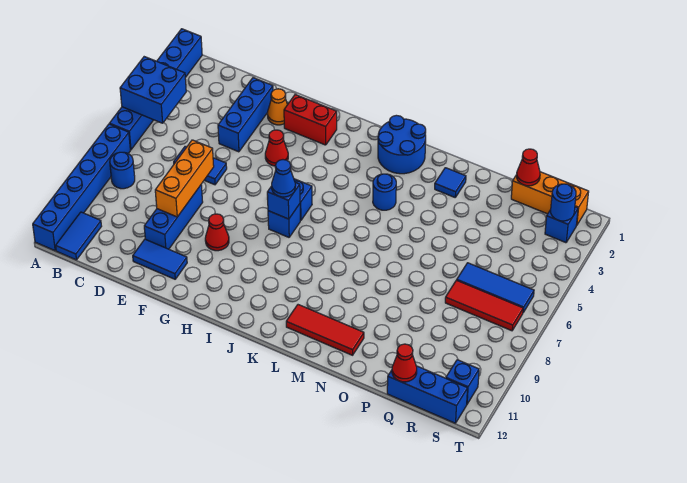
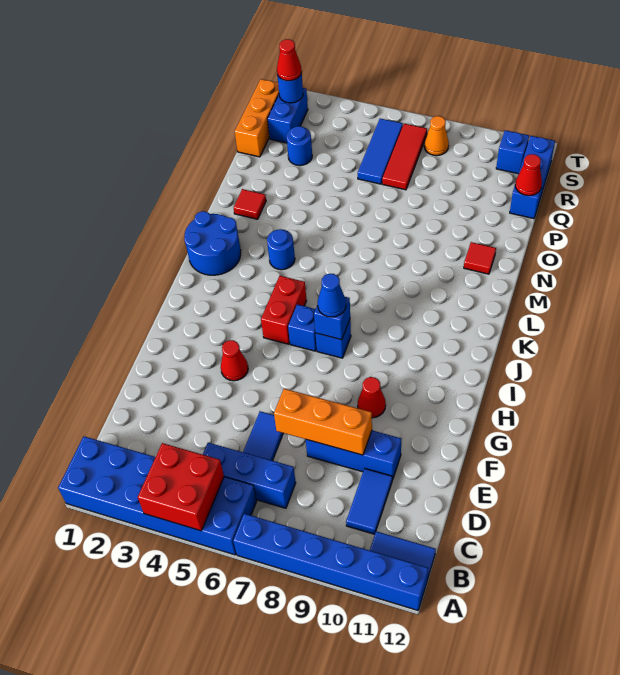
blue 1x6 brick [109,29,202,150] -> blue 2x6 brick [58,436,257,555]
blue 2x2 brick [120,57,186,123] -> red 2x2 brick [138,443,224,531]
blue 1x1 round brick [110,152,135,189] -> blue 1x1 round brick moved to [286,126,312,166]
blue 1x3 brick [218,78,273,152] -> blue 1x3 brick moved to [203,443,296,508]
blue 1x2 tile [133,239,187,279] -> blue 1x2 tile moved to [346,468,392,534]
orange 1x1 cone [267,89,288,125] -> orange 1x1 cone moved to [424,116,449,156]
red 1x2 brick [284,95,337,145] -> red 1x2 brick moved to [261,276,307,344]
red 1x3 tile [286,305,364,355] -> red 1x1 tile [464,242,496,274]
blue 1x1 tile [435,168,466,197] -> red 1x1 tile [234,189,266,219]
red 1x1 cone [517,149,540,186] -> red 1x1 cone moved to [277,39,302,81]
blue 1x1 brick [545,207,578,243] -> blue 1x2 brick [267,88,308,143]

